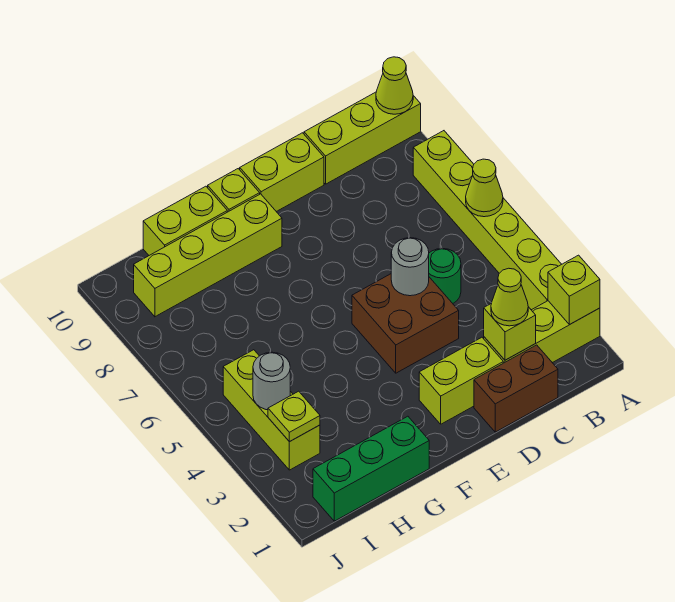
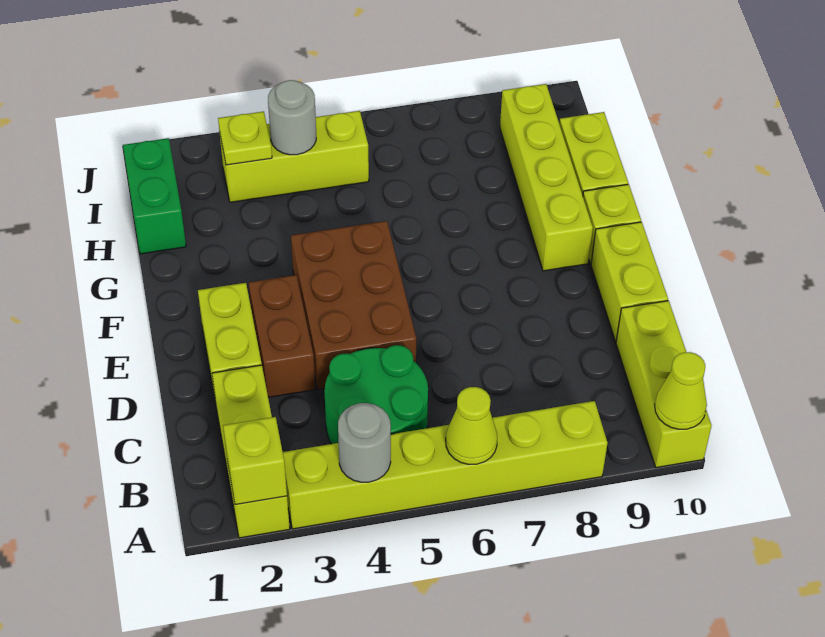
brown 1x2 brick [474,345,558,432] -> brown 1x2 brick moved to [249,275,315,397]
lime 1x1 brick [484,304,536,360] -> none
lime 1x1 cone [491,268,528,326] -> none
green 1x1 round brick [429,248,461,303] -> green 2x2 round brick [324,345,428,444]
brown 2x2 brick [352,274,459,373] -> brown 2x3 brick [291,221,416,389]
grey 1x1 round brick [391,238,429,296] -> grey 1x1 round brick moved to [338,403,391,482]
green 1x3 brick [313,416,429,521] -> green 1x2 brick [123,138,186,254]

